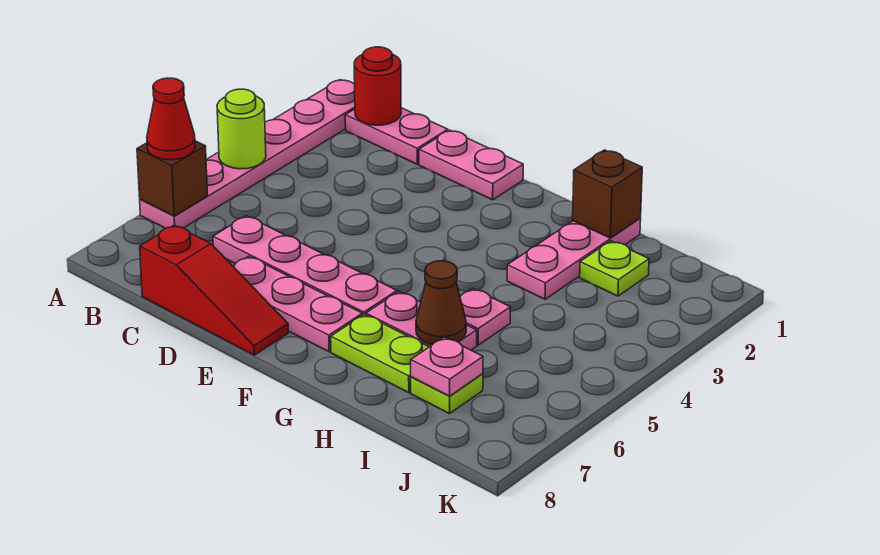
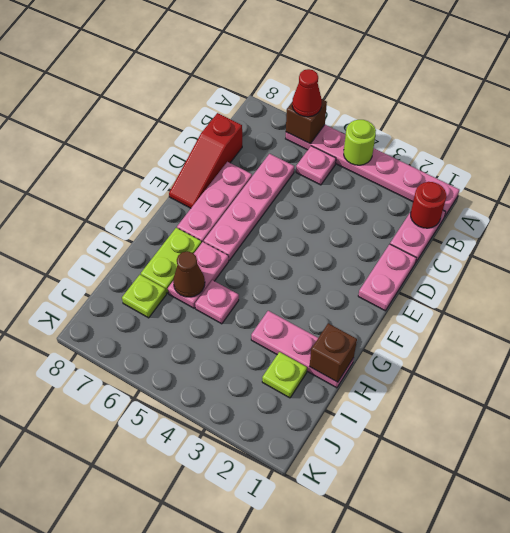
pink 1x1 plate [411,337,483,396] -> pink 1x1 plate moved to [296,146,336,185]

